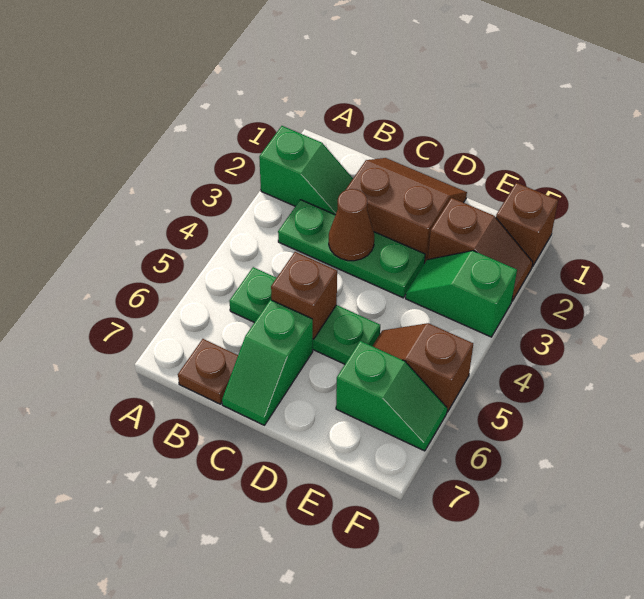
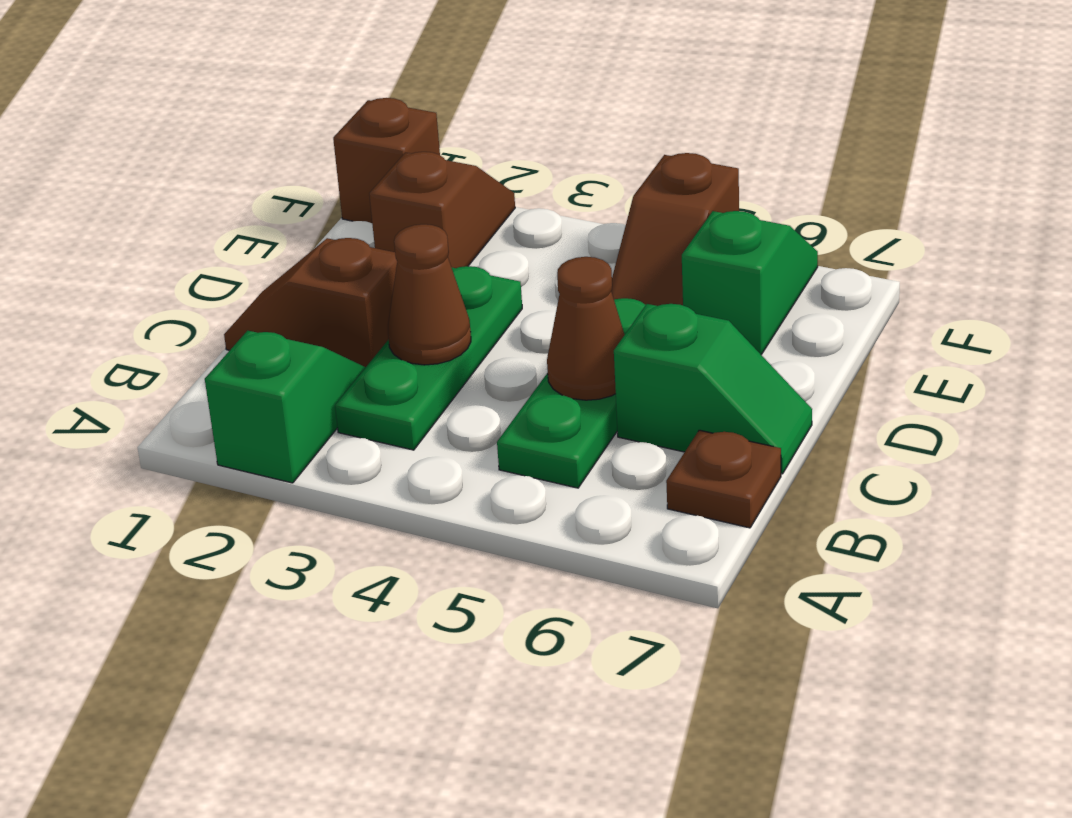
brown 2x2 slope [345,158,467,263] -> brown 1x2 slope [224,238,397,367]
brown 1x1 brick [271,252,337,339] -> brown 1x1 cone [547,257,624,400]
green 1x2 slope [406,251,517,337] -> none

